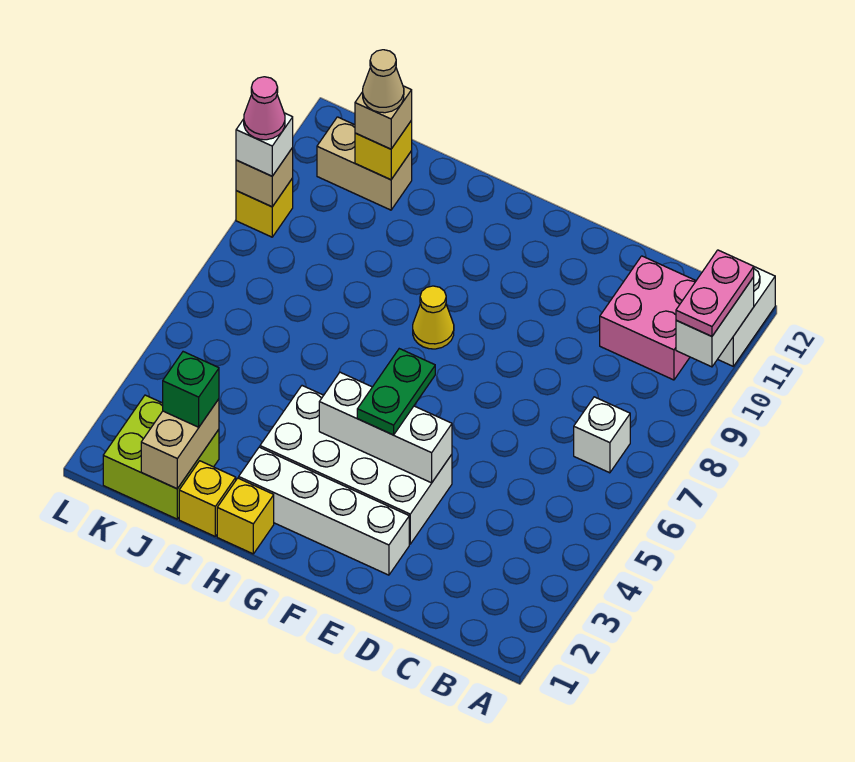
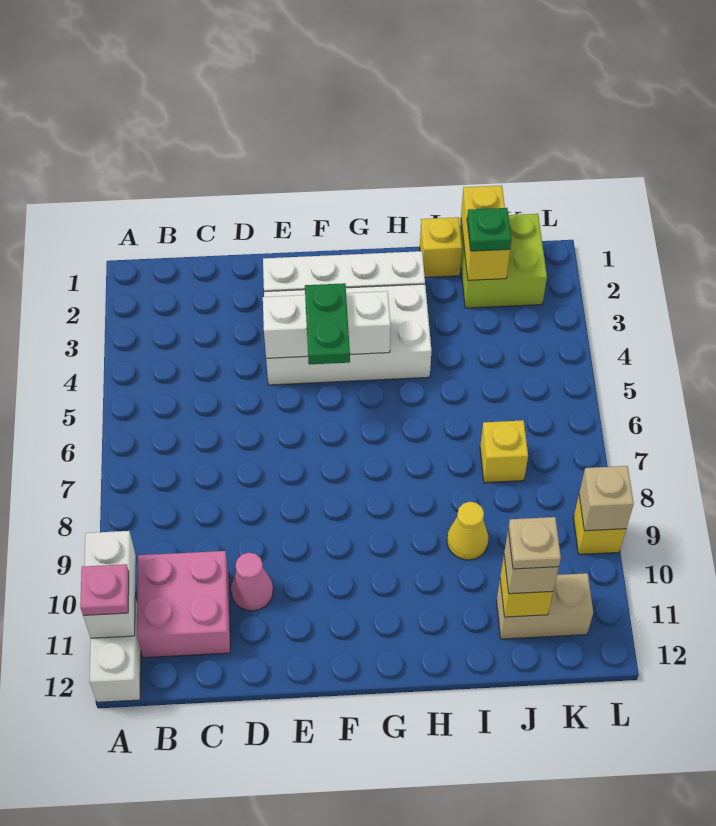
pink 1x2 plate [676,250,754,336] -> pink 1x1 plate [80,564,129,615]
white 1x1 brick [574,397,630,473] -> none
yellow 1x1 cone [413,286,454,349] -> yellow 1x1 cone moved to [447,502,488,560]
yellow 1x1 brick [217,478,274,554] -> yellow 1x1 brick moved to [480,420,528,483]
tan 1x2 brick [141,399,219,489] -> yellow 1x2 brick [461,185,510,280]
green 1x1 brick [163,352,219,427] -> green 1x1 plate [467,208,511,251]
tan 1x1 cone [363,50,404,113] -> tan 1x1 plate [508,517,561,569]
white 1x1 brick [236,113,293,176] -> none
pink 1x1 cone [244,77,285,140] -> pink 1x1 cone moved to [231,553,273,611]

